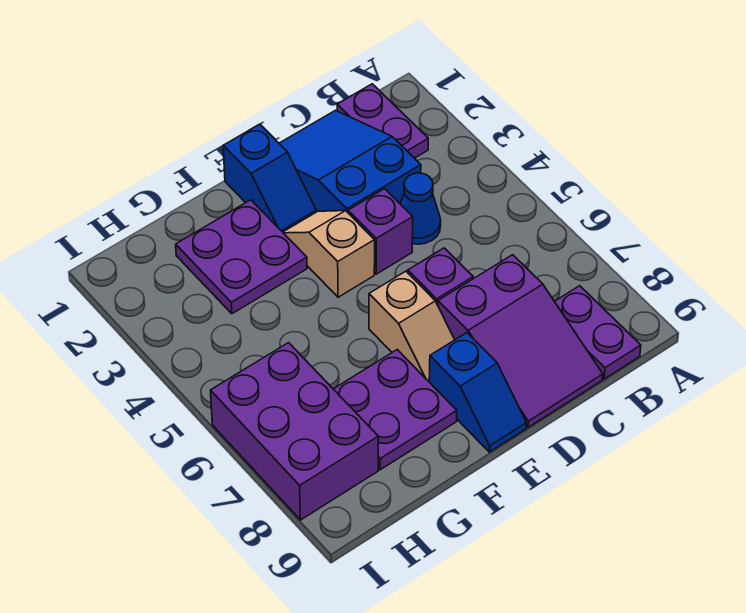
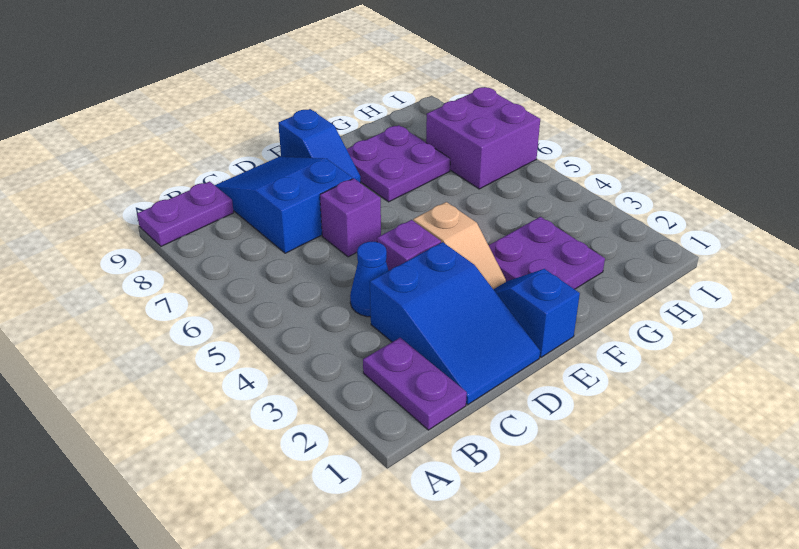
purple 1x2 plate [555,286,641,379] -> purple 1x2 plate turned to [137,181,234,246]
purple 2x3 slope [438,255,603,427] -> blue 2x3 slope [215,157,353,253]
tan 1x2 slope [369,271,455,381] -> none
blue 1x2 slope [429,333,526,452] -> blue 1x2 slope turned to [278,109,361,183]
purple 2x3 brick [210,343,378,520] -> purple 2x2 brick [426,87,540,189]

